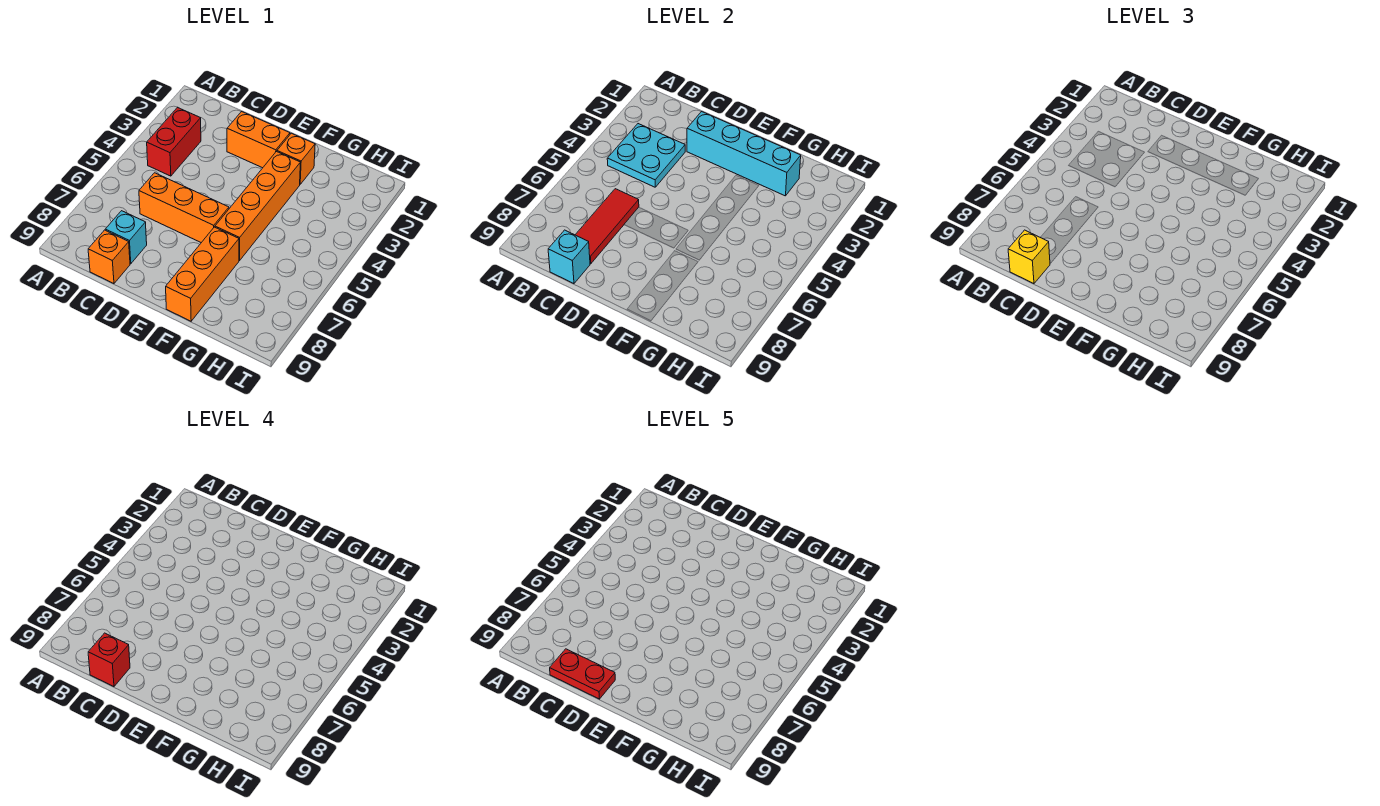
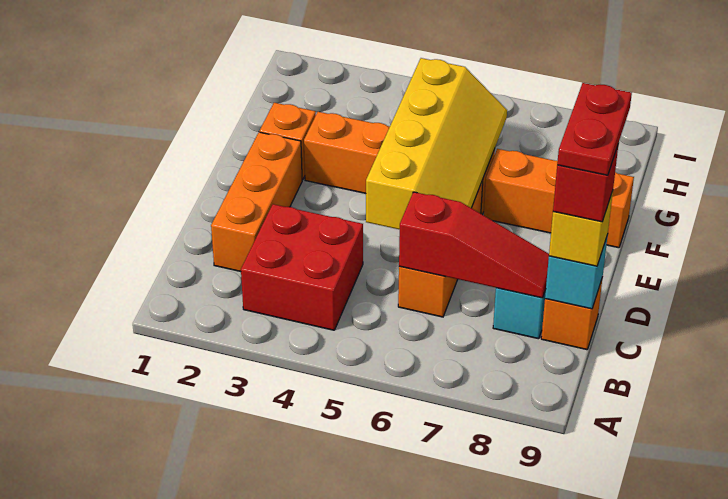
red 1x2 brick [147,108,201,176] -> red 2x2 brick [241,204,363,330]
cyan 2x2 plate [607,124,685,187] -> none
red 1x3 tile [575,189,639,264] -> red 1x3 slope [399,192,549,298]
orange 1x2 brick [227,111,290,168] -> orange 1x3 brick [211,132,302,272]
cyan 1x4 brick [687,111,801,196] -> none
none -> yellow 2x4 slope [366,58,507,230]

